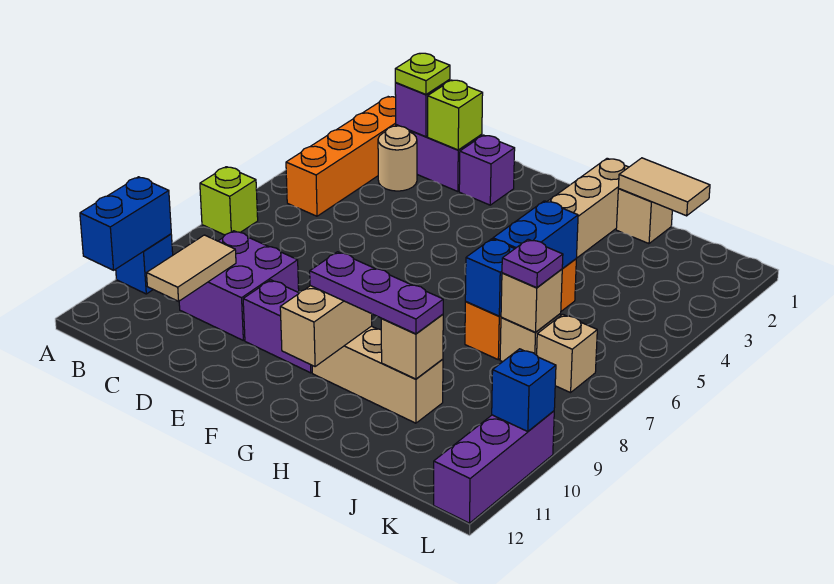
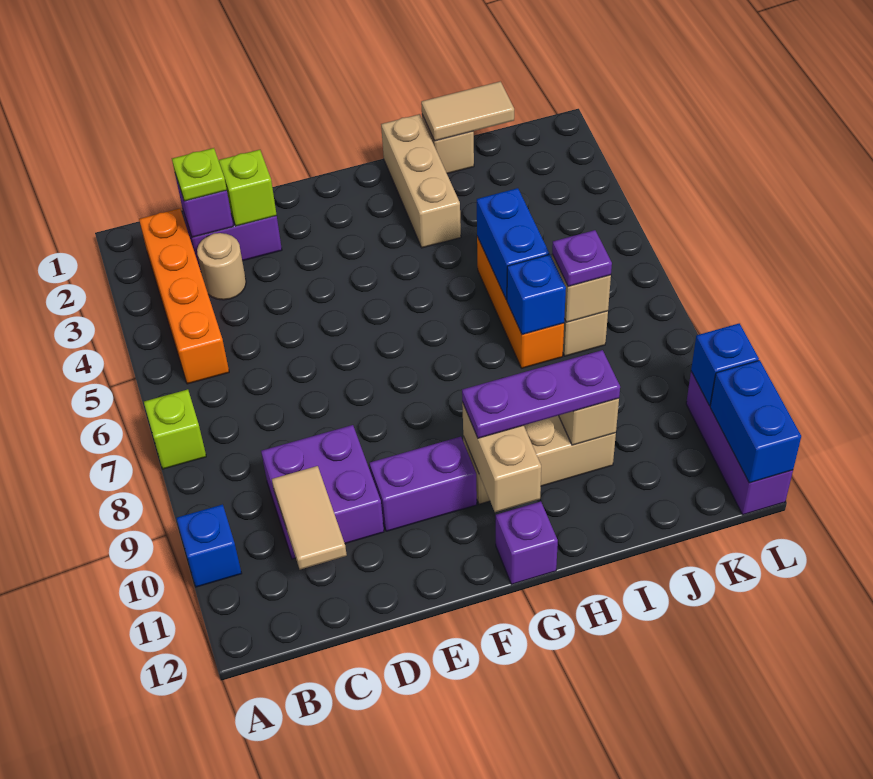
blue 1x2 brick [80,177,171,270] -> blue 1x2 brick moved to [710,360,801,483]
purple 1x1 brick [459,135,515,205] -> purple 1x1 brick moved to [496,501,558,584]
tan 1x1 brick [537,314,597,393] -> none

